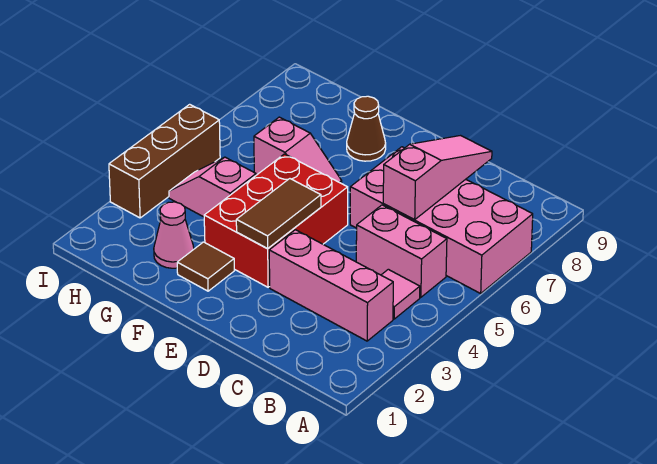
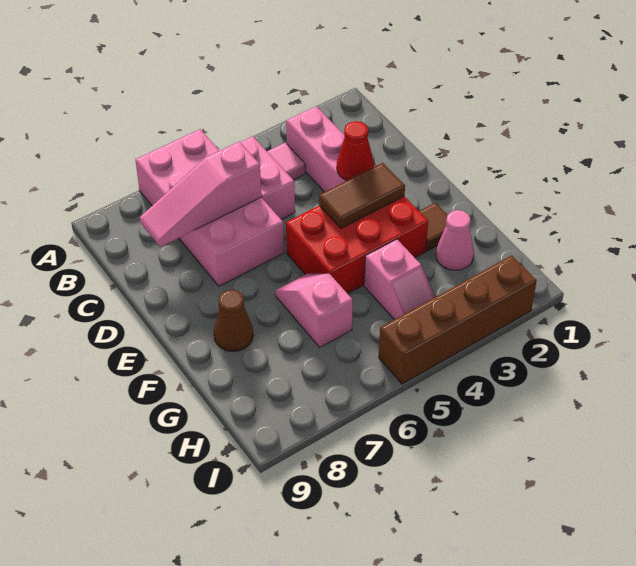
none -> red 1x1 cone [337,121,374,181]
brown 1x3 brick [109,104,220,218] -> brown 1x4 brick [379,255,537,384]

